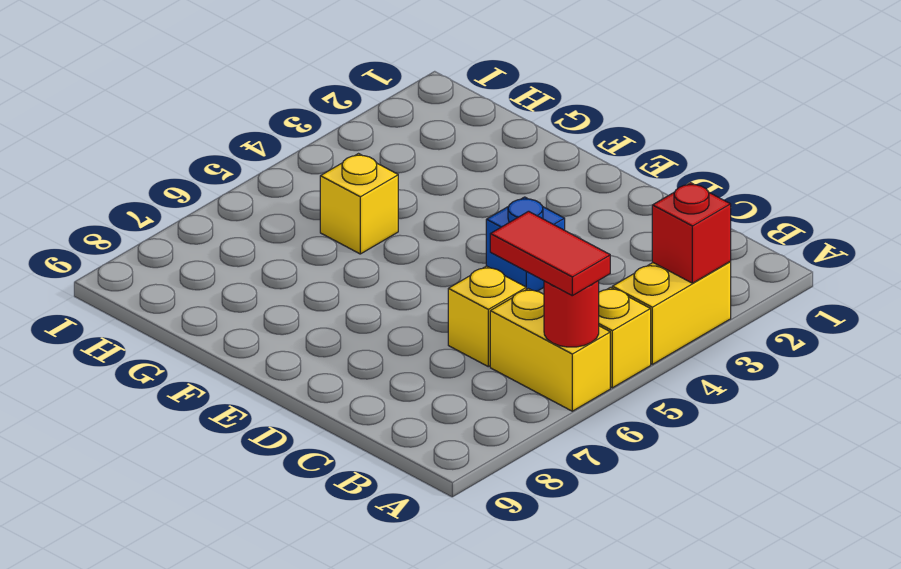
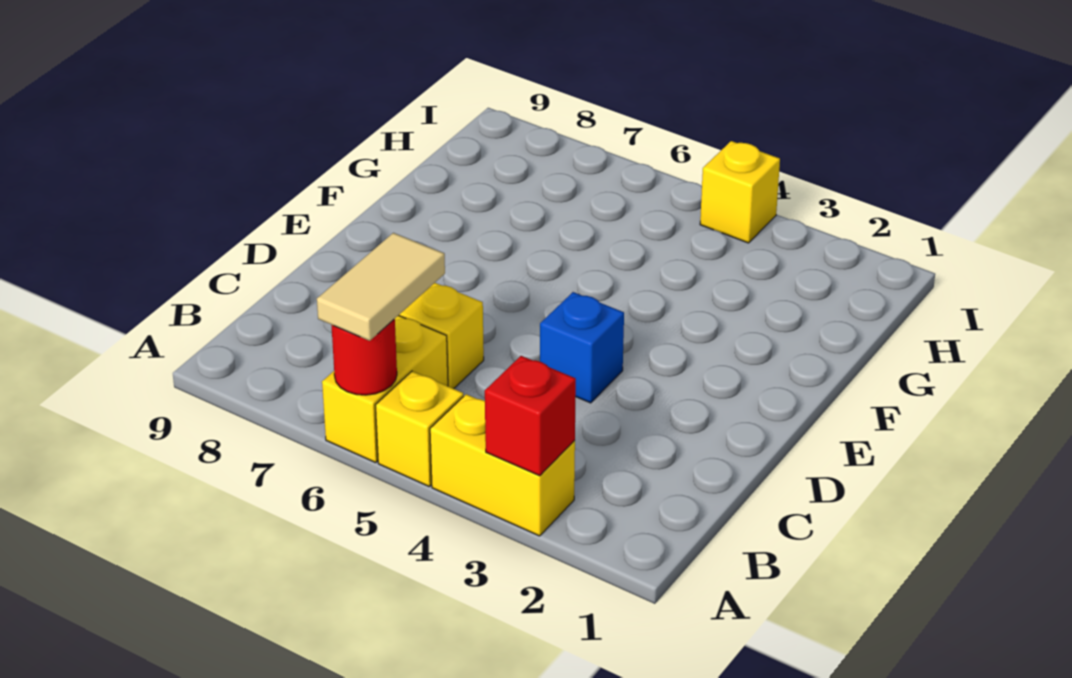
red 1x2 tile [490,211,610,296] -> tan 1x2 tile [317,233,445,341]
yellow 1x1 brick [320,154,398,254] -> yellow 1x1 brick moved to [700,141,780,243]

